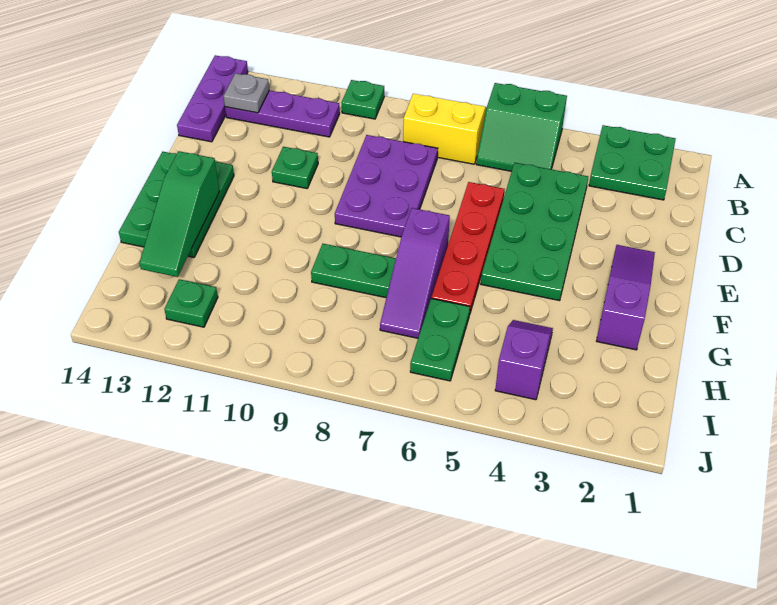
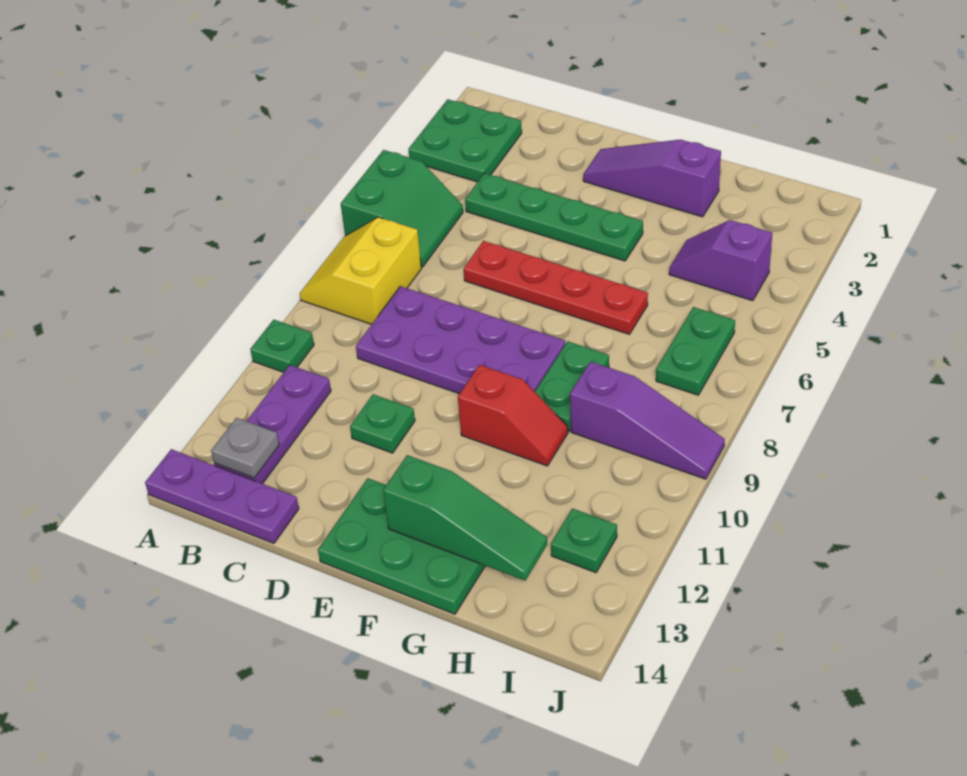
green 2x4 plate [481,163,588,301] -> green 1x4 plate [465,173,643,261]
purple 2x3 plate [335,135,438,237] -> purple 2x4 plate [356,286,565,394]
purple 1x3 slope [380,208,450,338] -> purple 1x3 slope moved to [570,362,725,479]
none -> red 1x2 slope [458,365,568,466]
green 1x2 plate [410,298,470,381] -> green 1x2 plate turned to [656,307,735,395]

